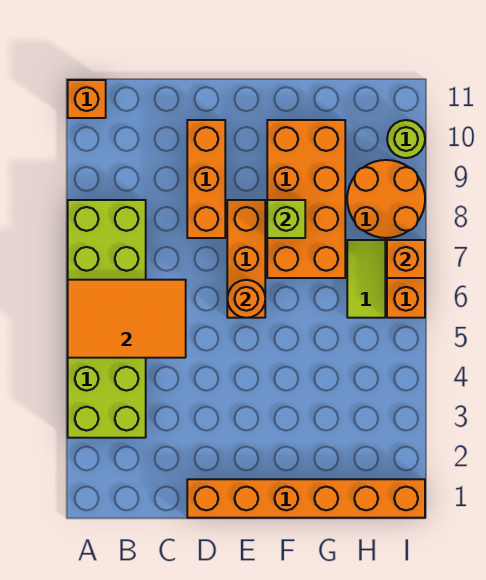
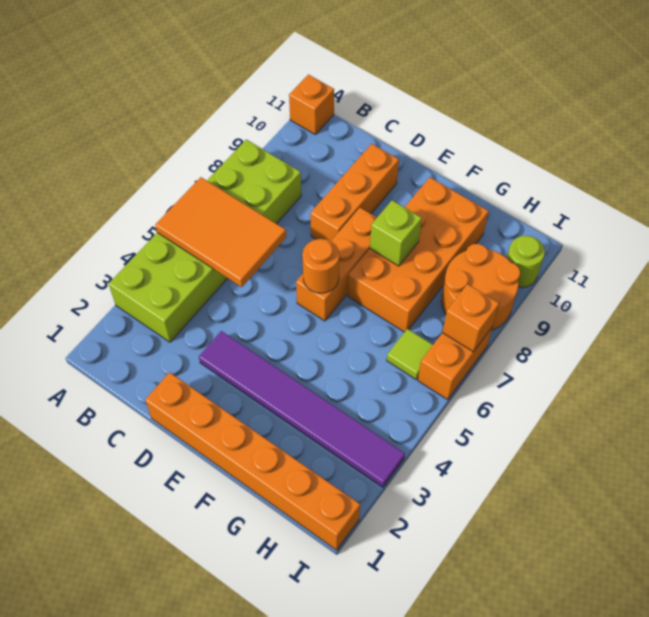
none -> purple 1x6 tile [199,331,405,487]
lime 1x2 tile [347,240,385,318] -> lime 1x1 tile [387,329,433,379]

